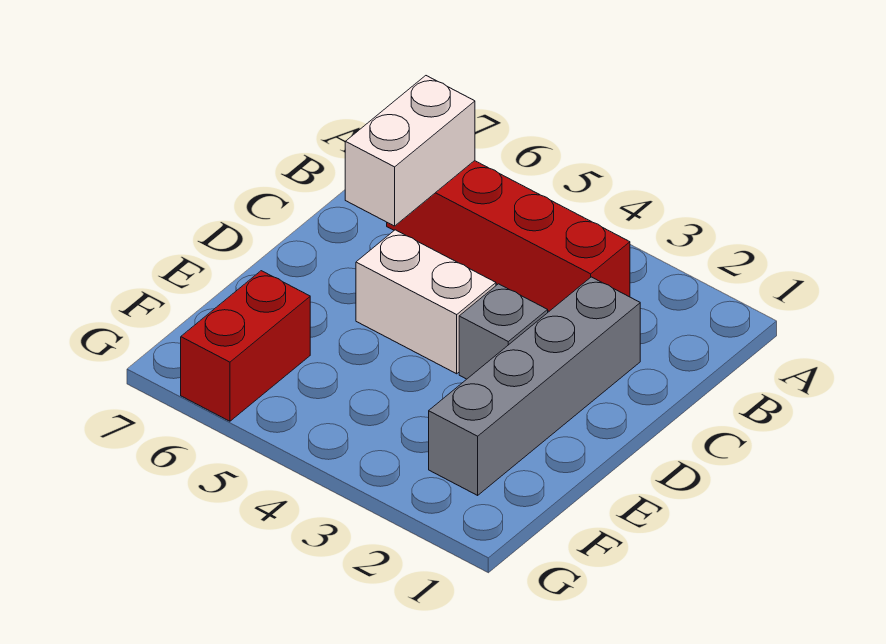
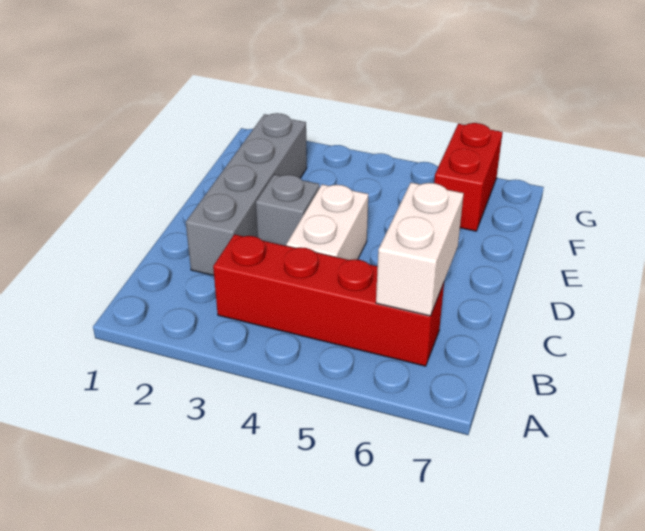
white 1x2 brick [356,230,496,374] -> white 1x2 brick turned to [286,184,368,260]

